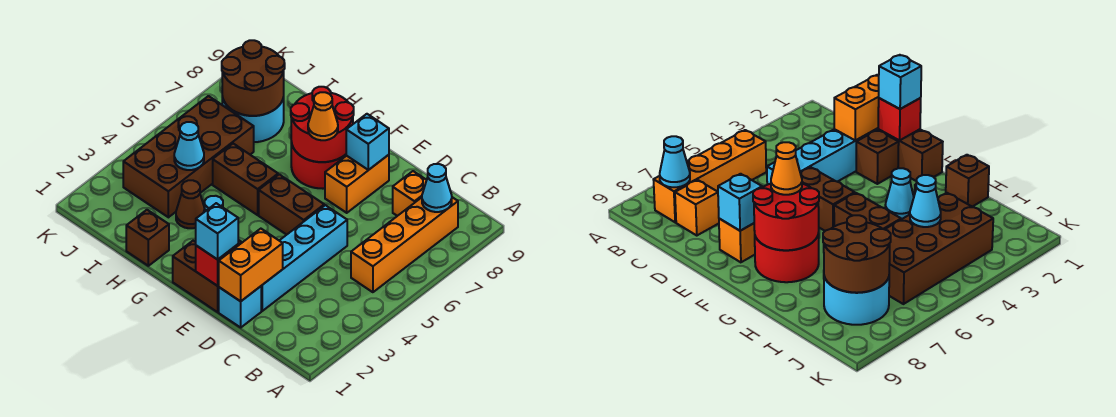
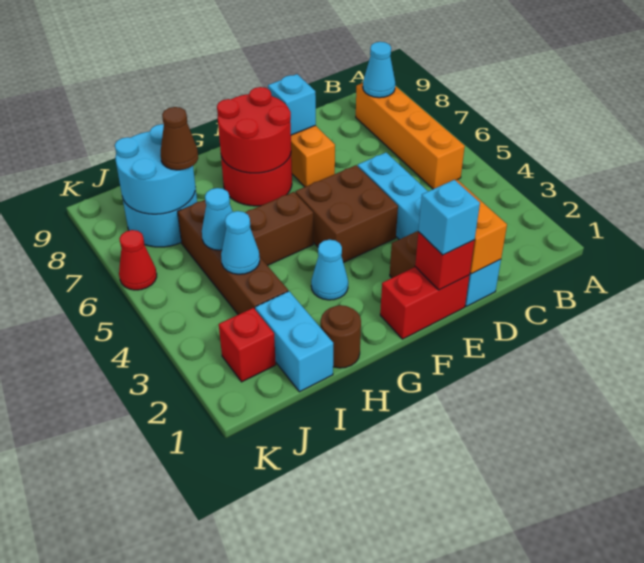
orange 1x1 brick [393,171,427,216] -> none
brown 1x2 brick [173,241,219,312] -> red 1x2 brick [380,267,469,339]
brown 1x2 brick [259,174,324,235] -> brown 2x2 brick [295,165,398,263]
orange 1x1 cone [308,92,338,140] -> none
brown 1x1 brick [126,210,169,266] -> brown 1x1 round brick [321,305,361,368]
brown 1x1 cone [176,180,205,228] -> brown 1x1 cone moved to [161,107,198,170]
none -> cyan 1x2 brick [255,291,333,392]
brown 2x4 brick [123,96,254,217] -> brown 1x4 brick [178,200,288,315]
none -> cyan 1x1 cone [202,188,233,250]
brown 2x2 round brick [222,40,285,116] -> cyan 2x2 round brick [115,124,195,214]
none -> red 1x1 brick [219,308,276,382]
none -> red 1x1 cone [119,230,157,290]

